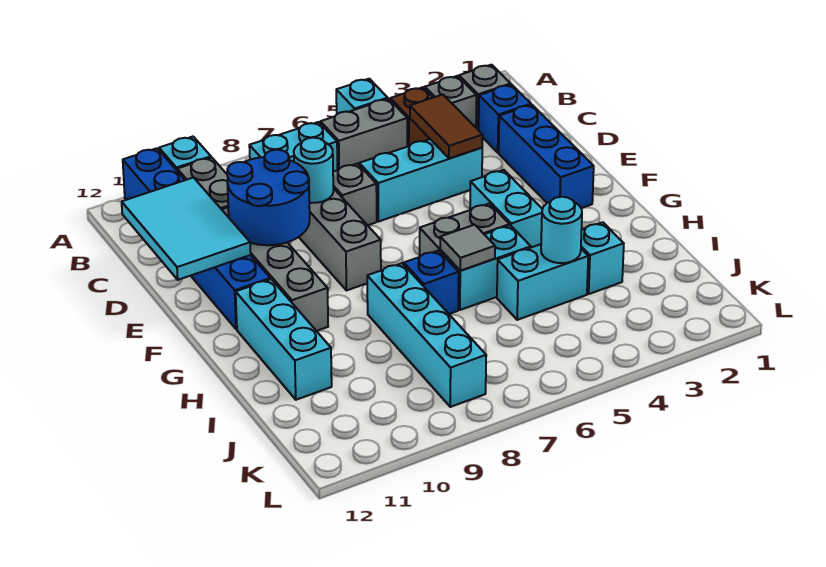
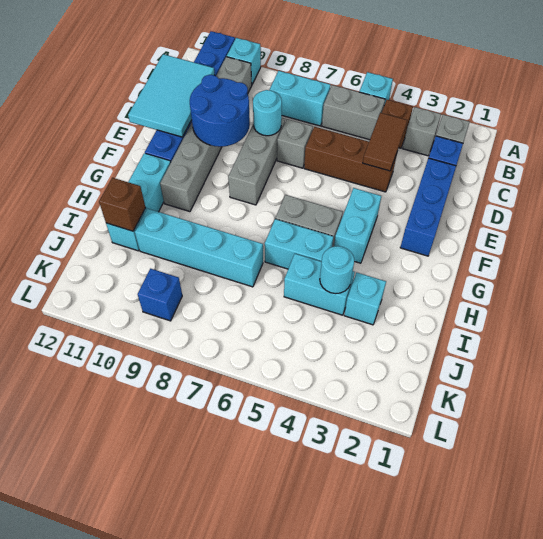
cyan 1x3 brick [359,139,482,222] -> brown 1x3 brick [304,127,397,192]
grey 1x1 tile [440,225,495,271] -> none
blue 1x1 brick [404,251,459,314] -> blue 1x1 brick moved to [138,269,182,321]
cyan 1x4 brick [367,263,486,407] -> cyan 1x4 brick turned to [135,208,263,287]
none -> brown 1x1 brick [99,178,146,231]

